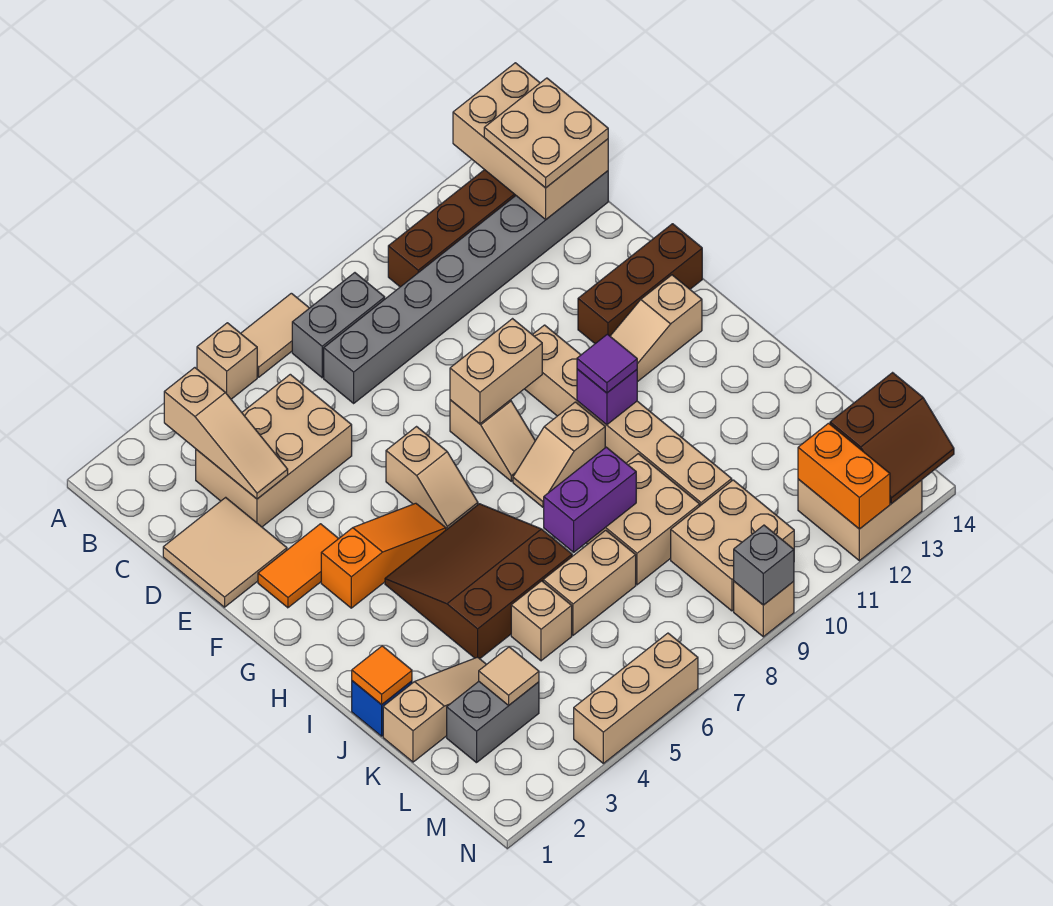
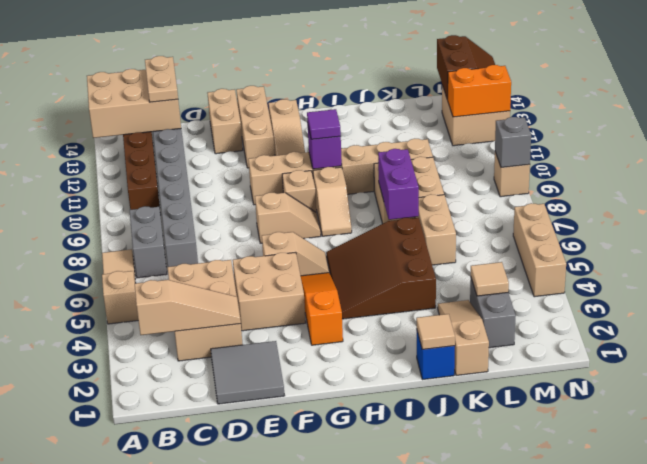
tan 2x2 plate [484,78,608,188] -> tan 1x2 plate [145,56,178,102]
tan 2x2 tile [163,497,287,607] -> grey 2x2 tile [211,341,285,404]
orange 1x2 tile [258,524,339,608] -> none
tan 1x2 brick [450,319,542,424] -> tan 1x2 brick moved to [208,89,243,154]
brown 1x3 brick [578,224,702,344] -> tan 1x3 brick [236,86,275,168]
orange 1x1 tile [352,646,412,705] -> tan 1x1 tile [416,314,455,349]
tan 1x1 brick [511,581,572,661] -> tan 1x1 brick moved to [282,170,316,212]
tan 2x2 brick [671,480,794,611] -> tan 2x2 brick moved to [233,252,306,331]

